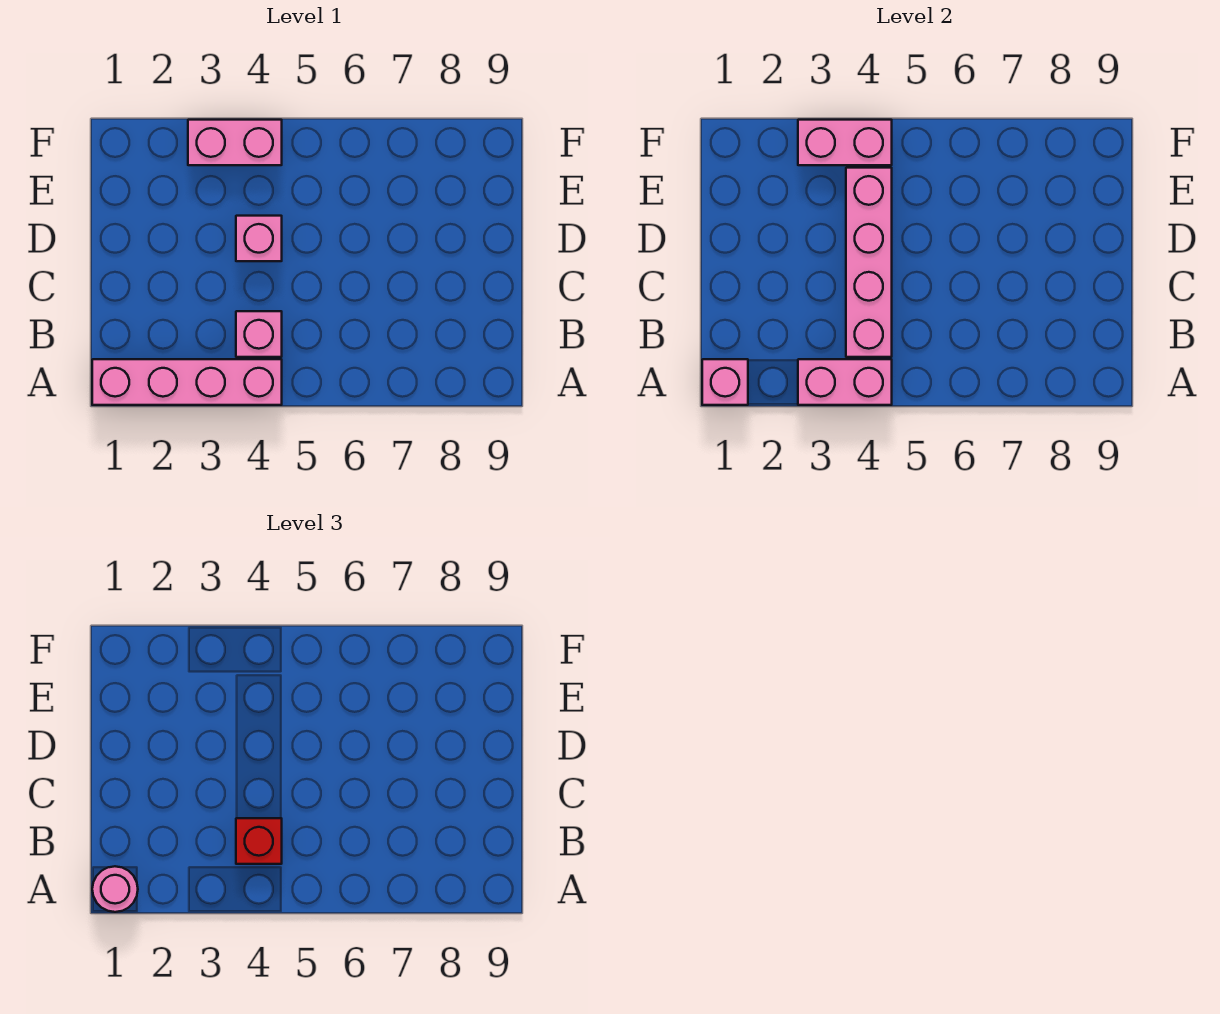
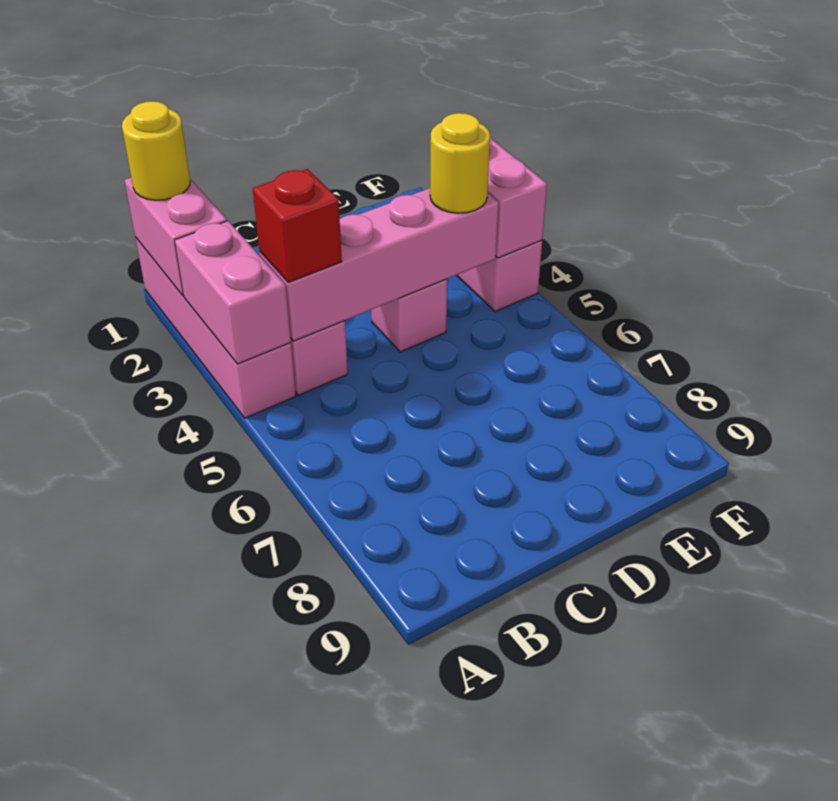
pink 1x1 brick [702,359,748,405] -> pink 1x2 brick [124,178,227,296]
pink 1x1 round brick [92,866,138,912] -> yellow 1x1 round brick [122,101,190,200]
none -> yellow 1x1 round brick [430,113,490,213]

